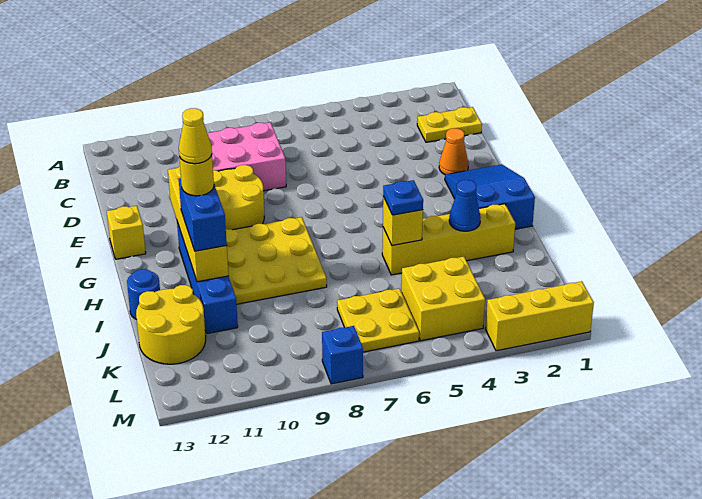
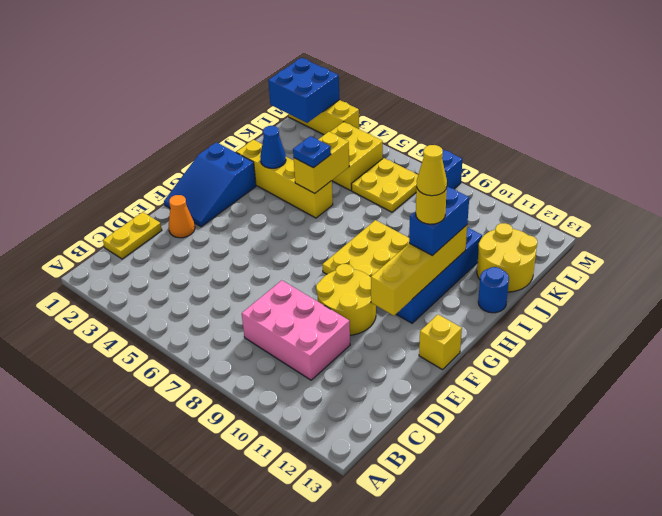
yellow 1x2 plate [417,107,482,142] -> yellow 1x2 plate turned to [103,212,162,259]
yellow 1x1 brick [383,197,423,245] -> yellow 1x2 brick [294,132,349,193]
none -> blue 2x2 brick [268,58,339,123]

